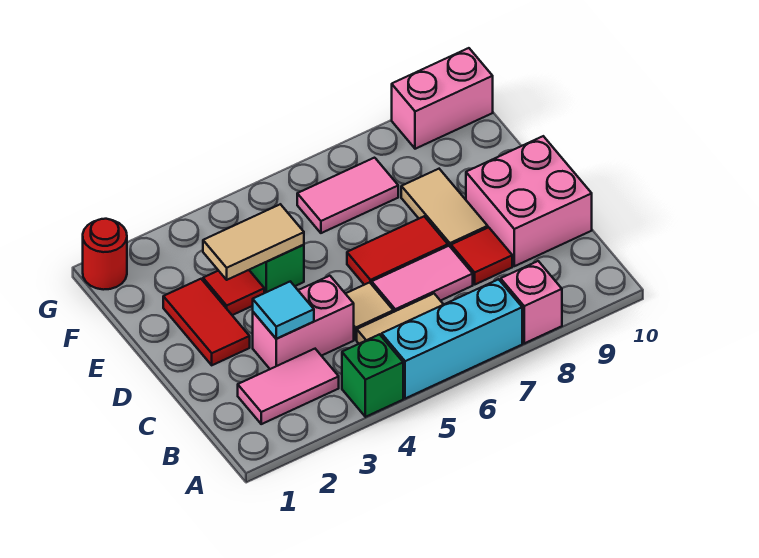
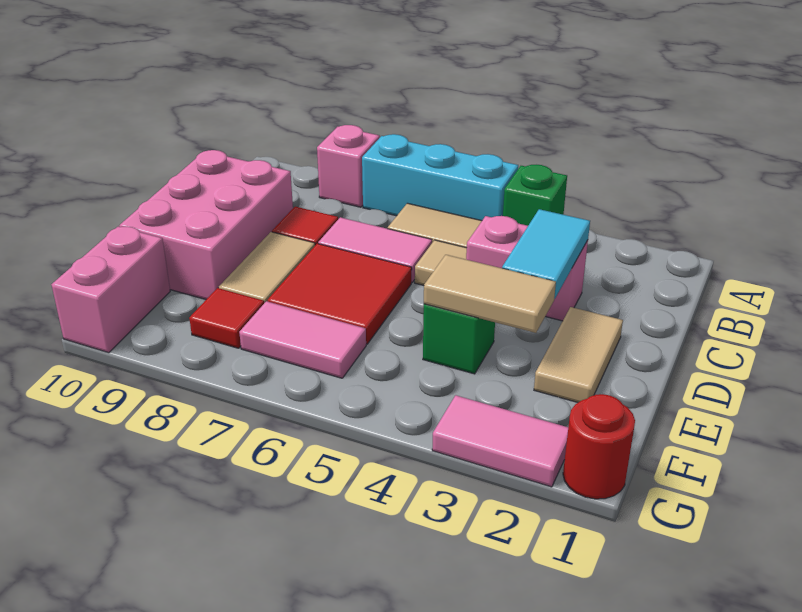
pink 1x2 tile [238,349,339,424] -> pink 1x2 tile moved to [432,395,568,487]
cyan 1x1 tile [253,281,314,339] -> cyan 1x2 tile [502,209,590,299]
pink 2x2 brick [466,136,592,266] -> pink 2x3 brick [119,150,293,299]
red 1x2 tile [163,279,250,365] -> tan 1x2 tile [534,307,623,402]
red 1x2 tile [347,216,448,285] -> red 2x2 tile [268,244,412,344]
red 1x1 tile [203,270,264,315] -> red 1x1 tile moved to [189,288,264,348]
pink 1x2 brick [392,48,493,149] -> pink 1x2 brick turned to [51,226,170,353]

